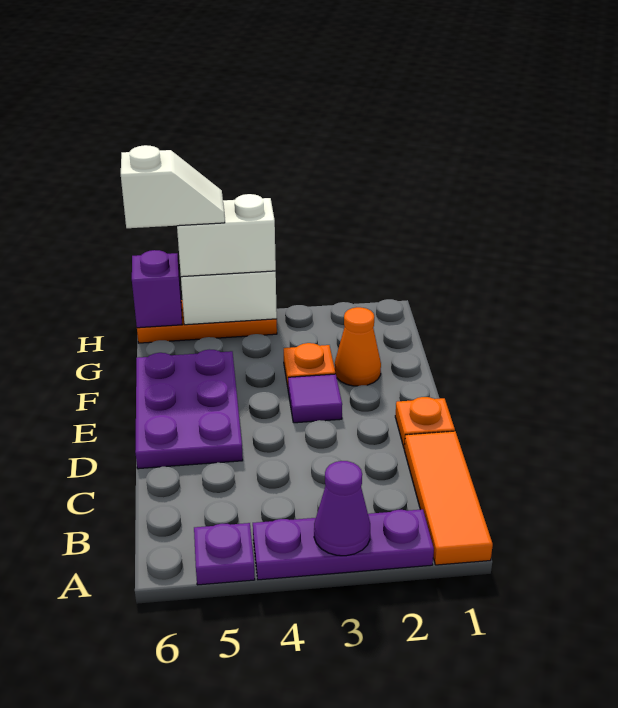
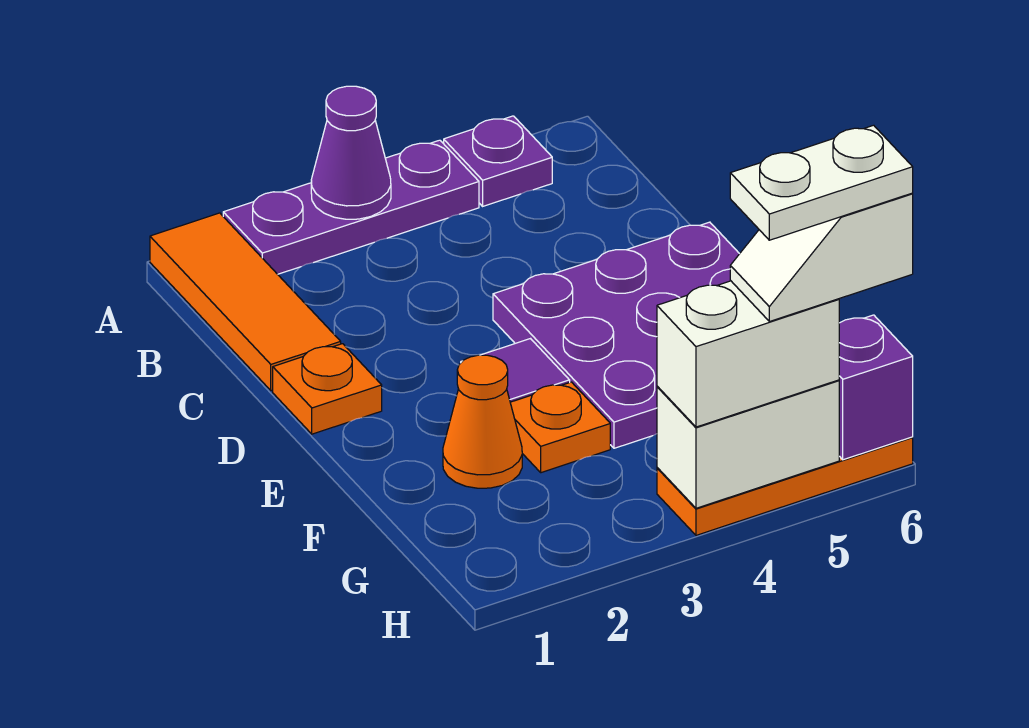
purple 2x3 plate [135,349,243,469] -> purple 3x3 plate [493,222,739,448]
none -> white 1x2 plate [730,125,913,240]

